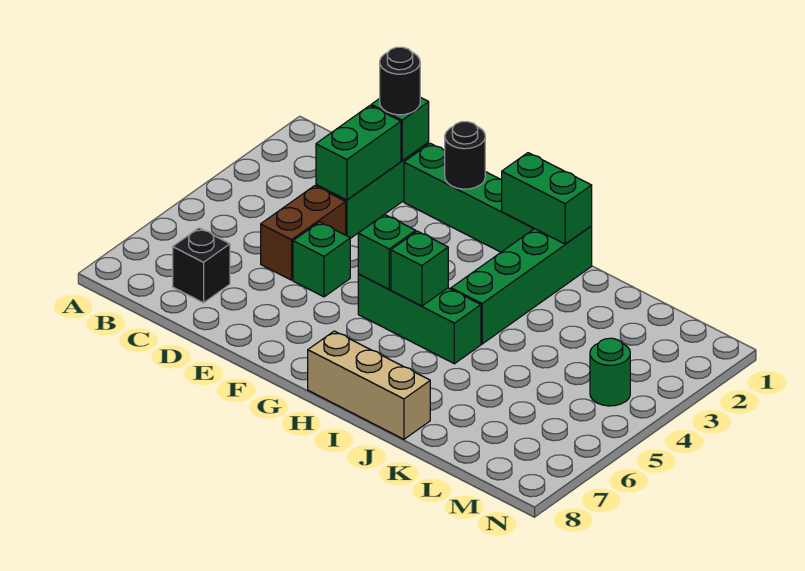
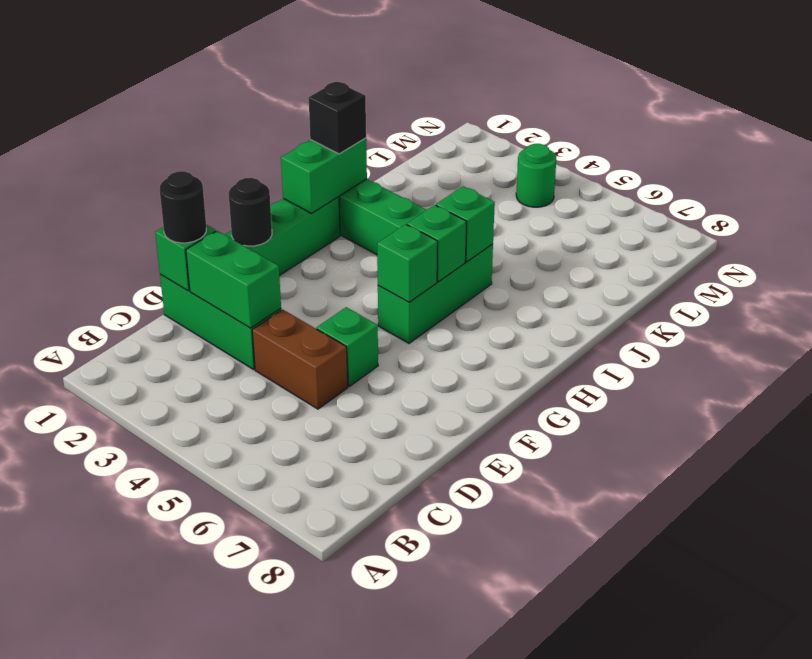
black 1x1 brick [173,228,230,303] -> black 1x1 brick moved to [309,81,366,154]
tan 1x3 brick [308,331,430,439] -> none
none -> green 1x1 brick [436,186,495,262]

